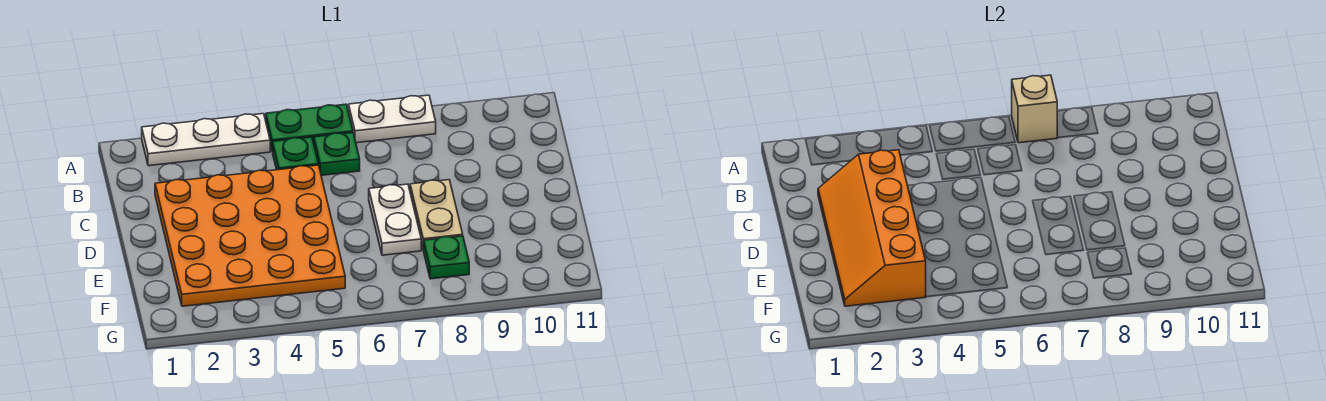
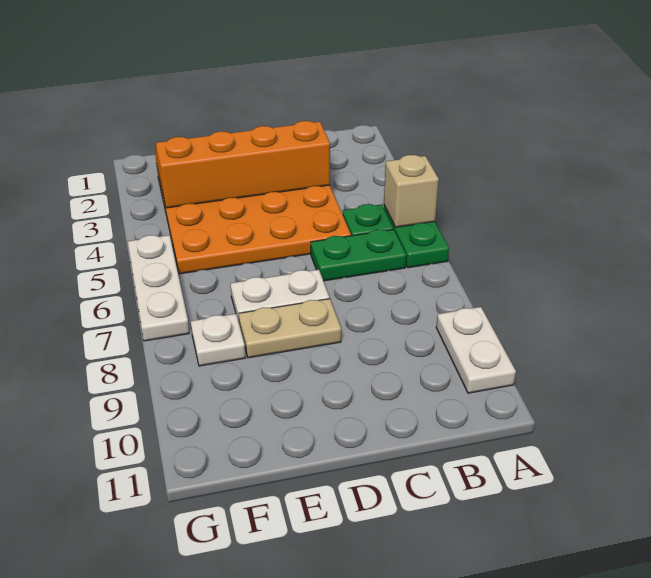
white 1x3 plate [142,114,270,166] -> white 1x3 plate moved to [128,235,189,341]
white 1x2 plate [349,95,436,143] -> white 1x2 plate moved to [436,307,516,393]
tan 1x1 brick [1012,75,1057,143] -> tan 1x1 brick moved to [384,155,439,227]
green 1x1 plate [314,133,360,175] -> green 1x2 plate [311,229,406,281]
green 1x1 plate [424,236,469,279] -> white 1x1 plate [191,314,245,366]

